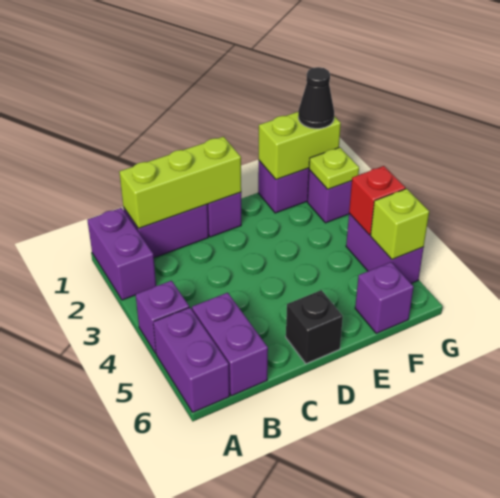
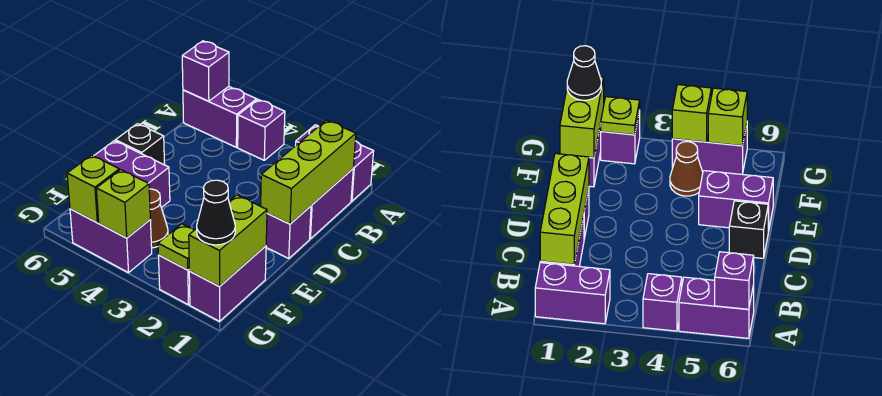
purple 1x2 brick [192,293,268,396] -> purple 1x2 brick moved to [94,141,170,208]
none -> brown 1x1 cone [149,189,168,248]
purple 1x1 brick [355,262,414,333] -> purple 1x1 brick moved to [182,41,229,101]
red 1x1 brick [349,166,405,235] -> lime 1x1 brick [96,170,150,238]

